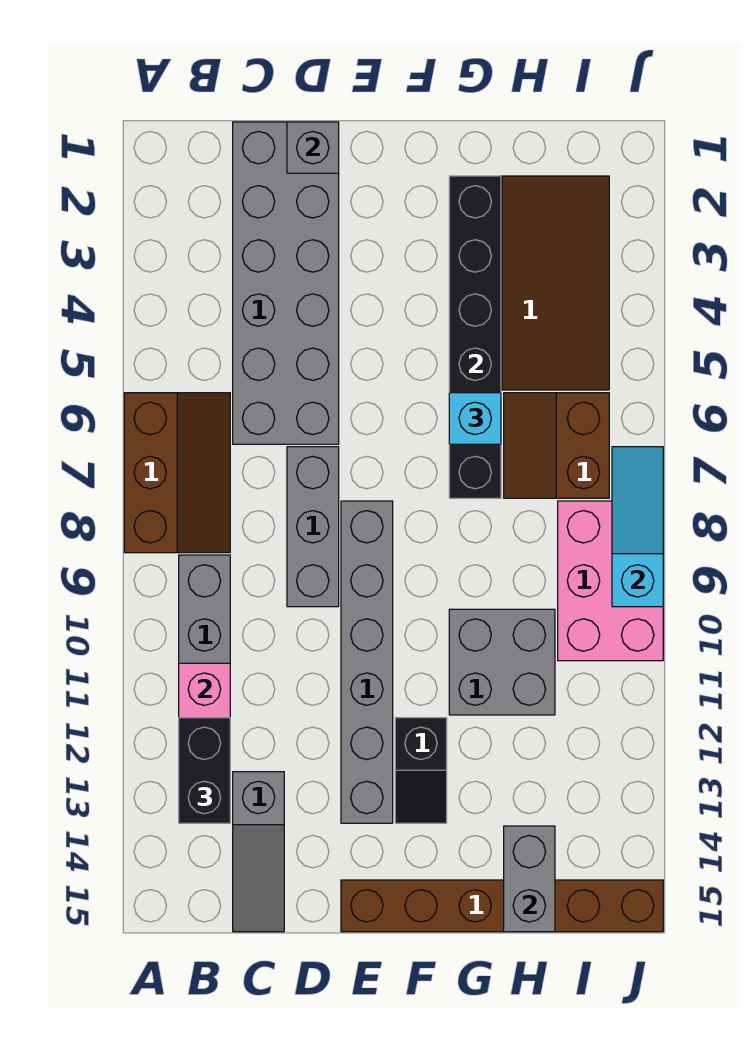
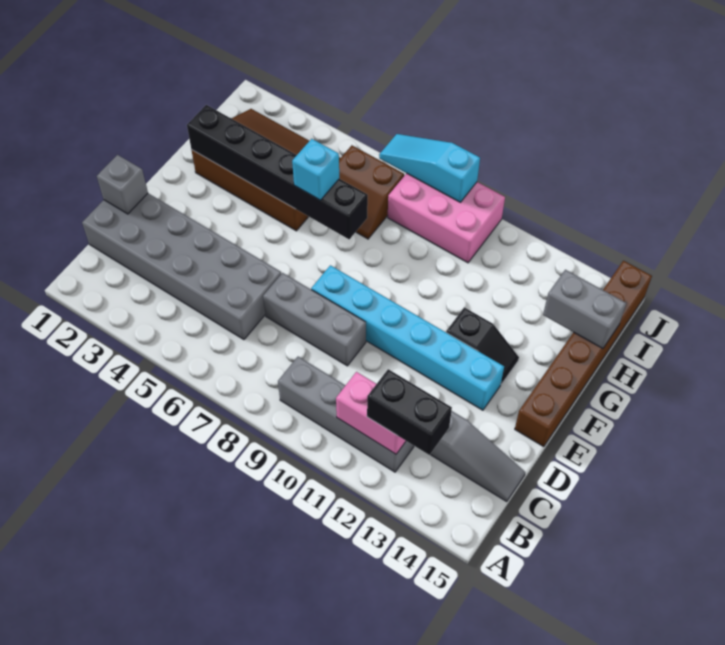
brown 2x3 slope [124,393,230,553] -> none
grey 1x6 brick [341,501,393,823] -> cyan 1x6 brick [311,265,504,410]
grey 2x2 brick [449,609,555,715] -> none

